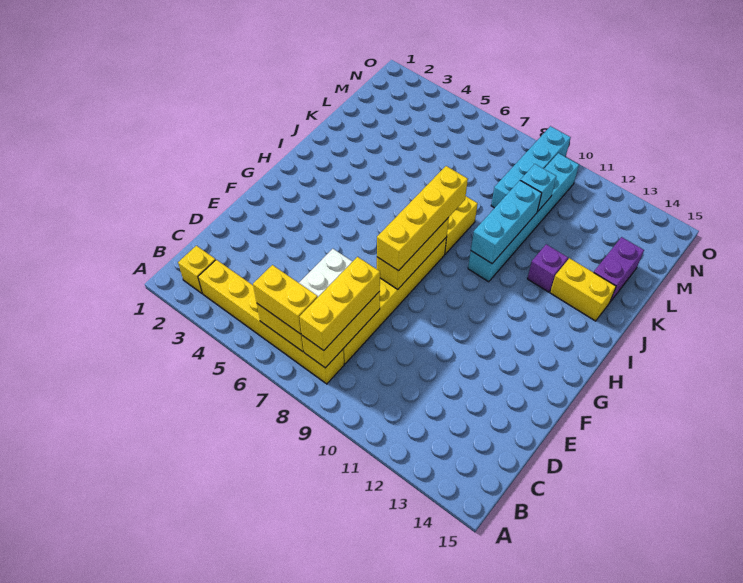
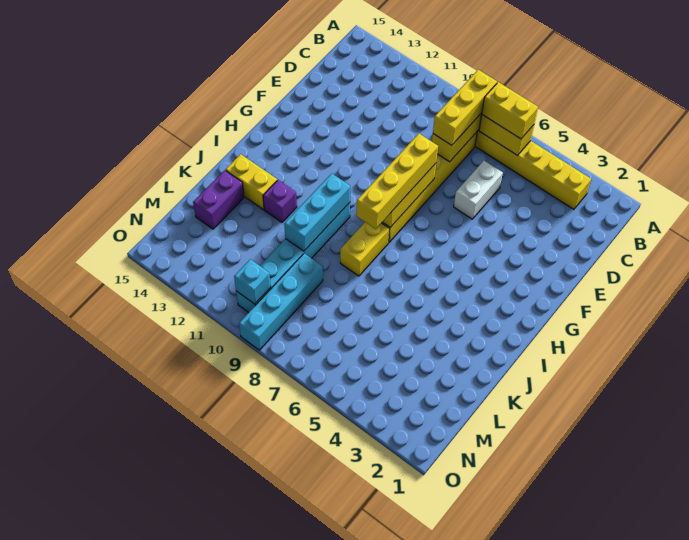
yellow 1x1 brick [178,246,215,293] -> none
cyan 1x1 brick [520,164,556,212] -> cyan 1x1 brick moved to [234,259,271,304]

